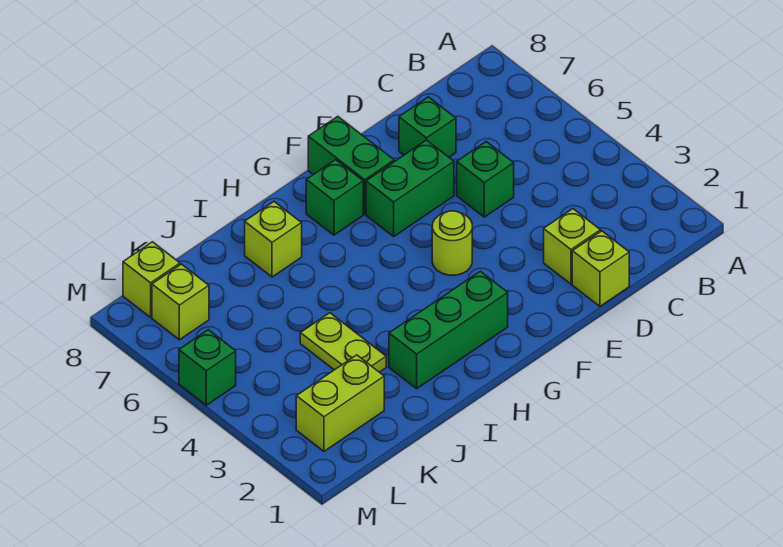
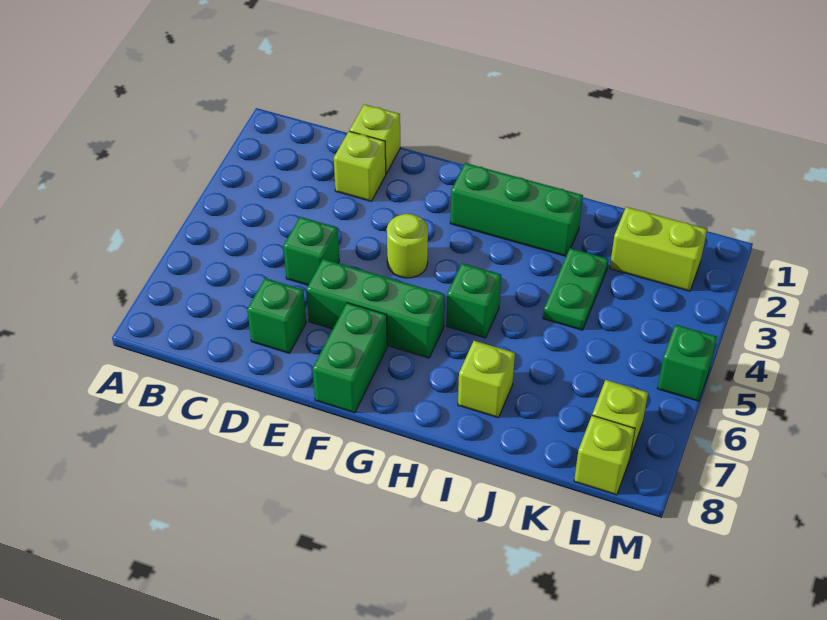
green 1x2 brick [366,140,454,236] -> green 1x3 brick [306,259,445,358]
green 1x1 brick [306,160,363,235] -> green 1x1 brick moved to [447,263,501,338]
lime 1x2 plate [300,313,386,372] -> green 1x2 plate [543,248,608,330]

